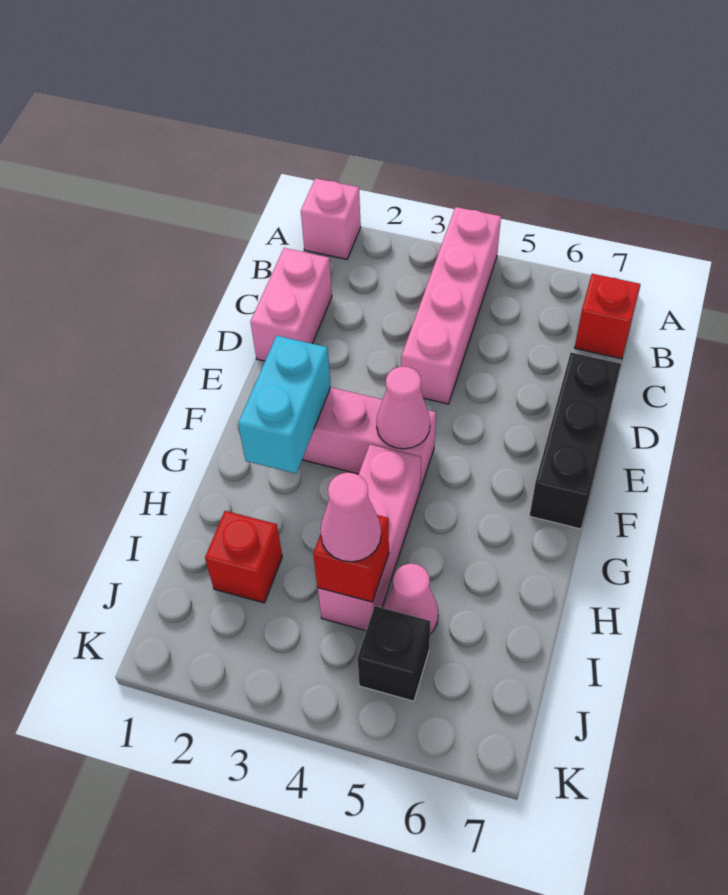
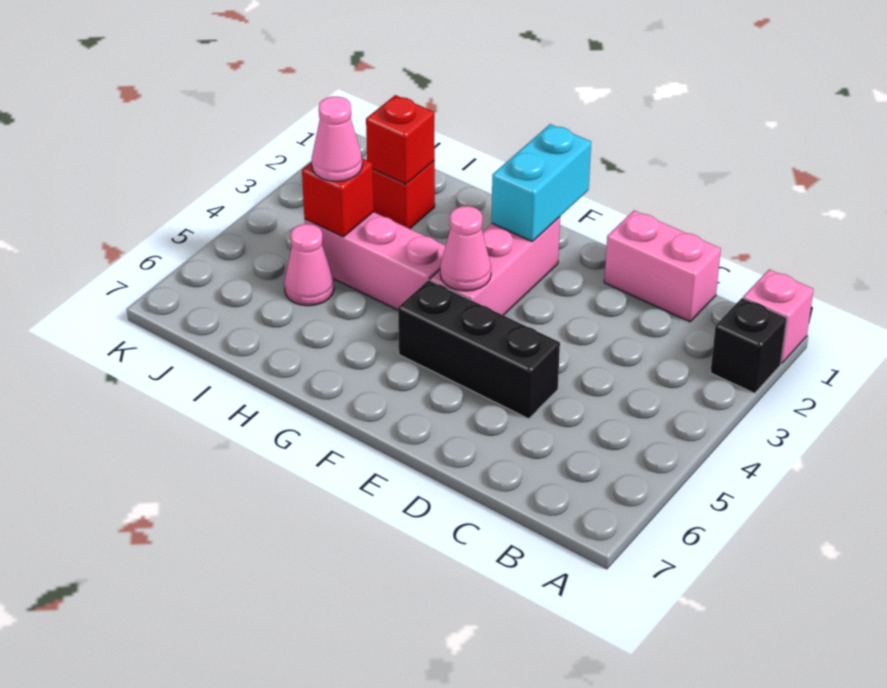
pink 1x4 brick [401,207,501,404] -> none
red 1x1 brick [575,274,640,359] -> red 1x1 brick moved to [366,95,435,184]
black 1x3 brick [530,352,621,529] -> black 1x3 brick moved to [398,280,560,419]
cyan 1x2 brick [238,336,331,473] -> cyan 1x2 brick turned to [492,124,591,241]
black 1x1 brick [357,606,431,701] -> black 1x1 brick moved to [710,298,787,393]

